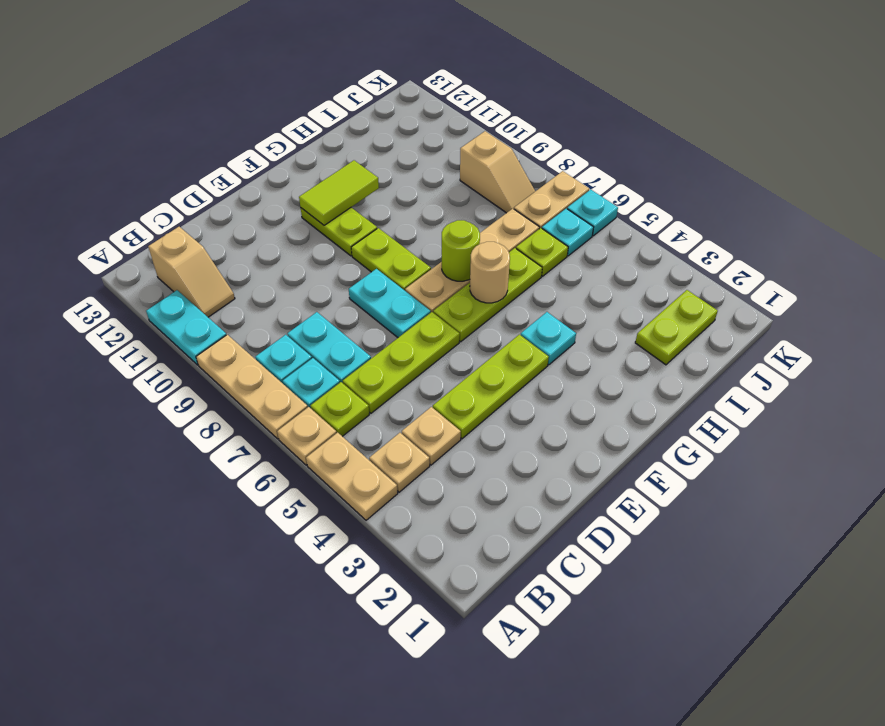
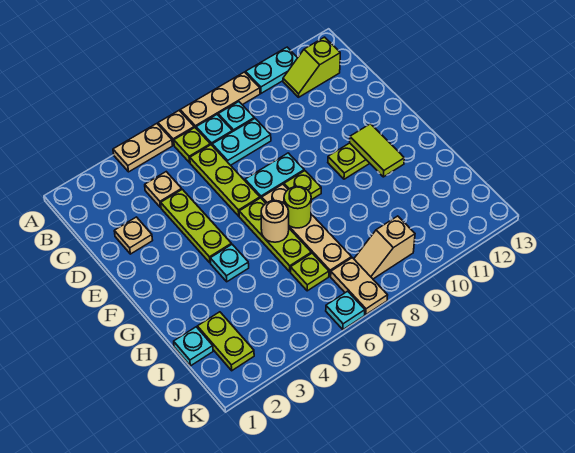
tan 1x1 plate [369,433,430,492] -> tan 1x1 plate moved to [114,217,153,254]
tan 1x2 slope [148,227,235,317] -> lime 1x2 slope [283,37,340,97]
lime 1x2 plate [351,228,431,290] -> lime 1x1 plate [284,171,321,200]
cyan 1x1 plate [542,209,594,256] -> cyan 1x1 plate moved to [174,327,213,366]

